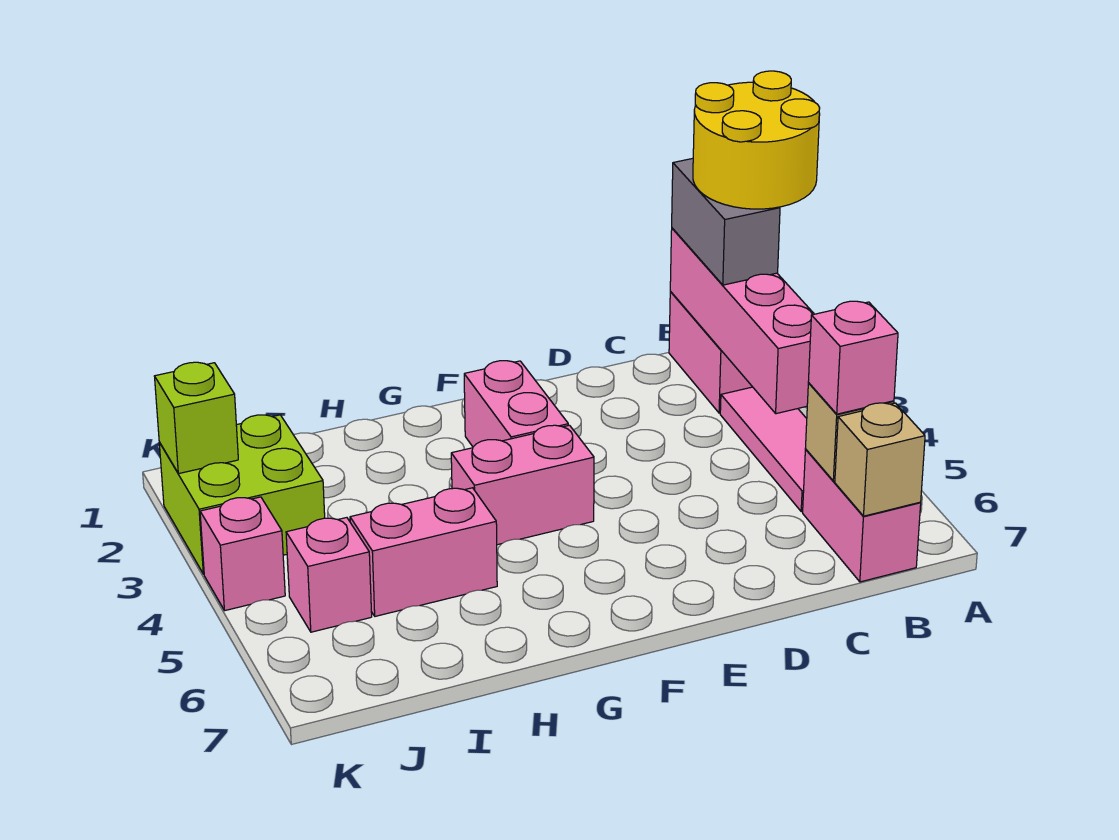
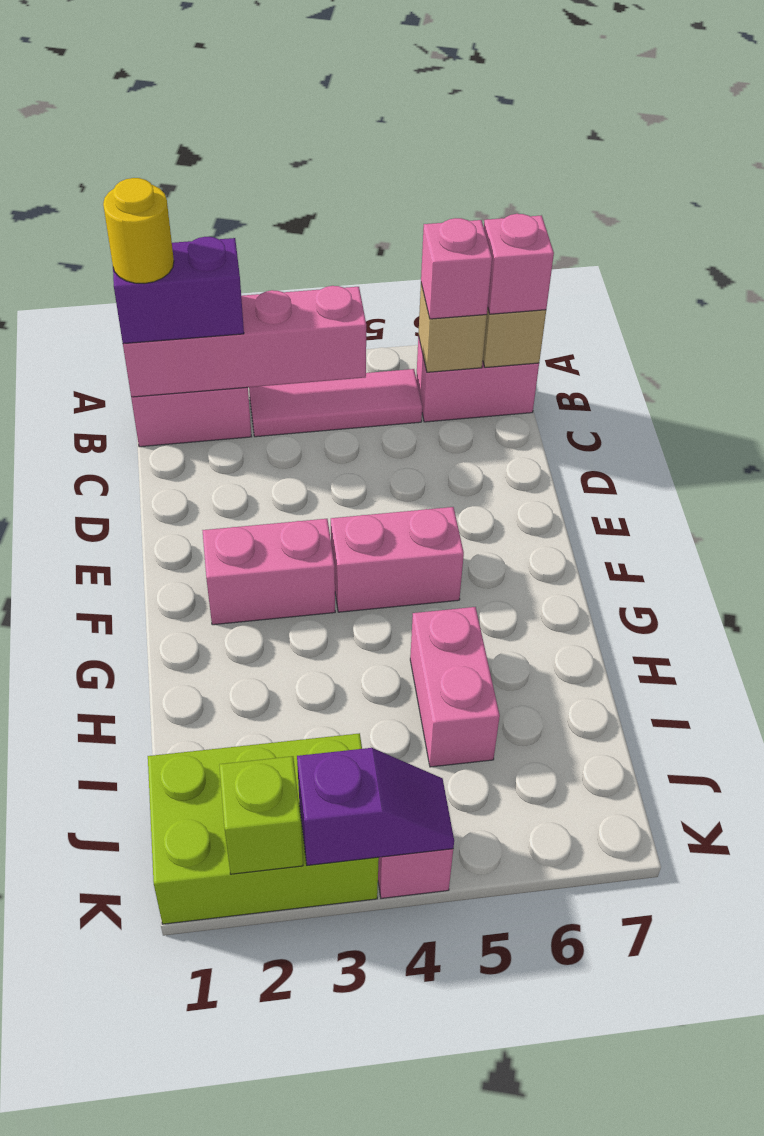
yellow 2x2 round brick [693,71,820,209] -> yellow 1x1 round brick [103,178,174,284]
grey 1x2 brick [672,158,780,285] -> purple 1x2 brick [113,237,244,344]
pink 1x2 brick [451,425,594,545] -> pink 1x2 brick turned to [331,507,464,612]
lime 2x2 brick [159,415,325,574] -> lime 2x3 brick [148,733,379,924]
pink 1x1 brick [286,518,372,632] -> pink 1x1 brick moved to [484,214,554,314]
none -> purple 1x2 slope [297,748,454,865]

